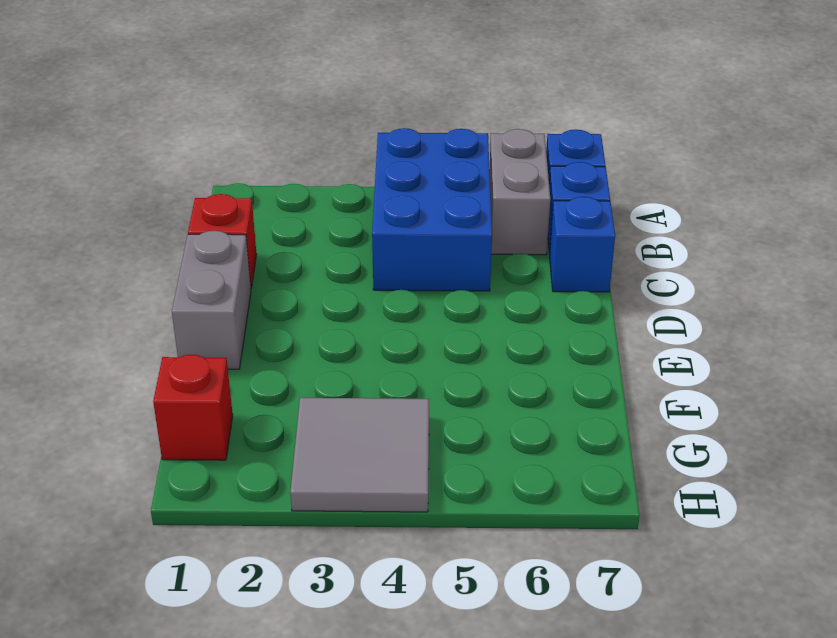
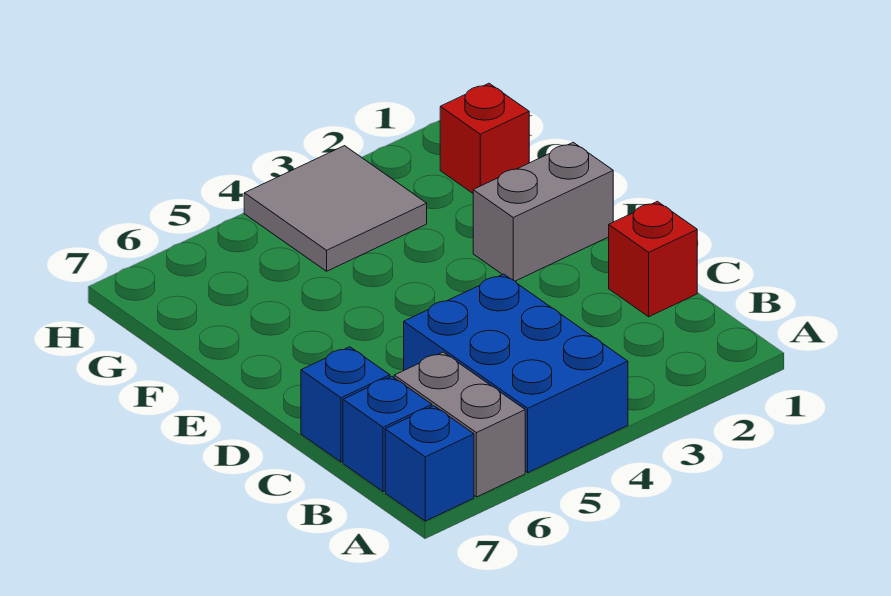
grey 1x2 brick [172,231,251,369] -> grey 1x2 brick turned to [473,142,613,281]

